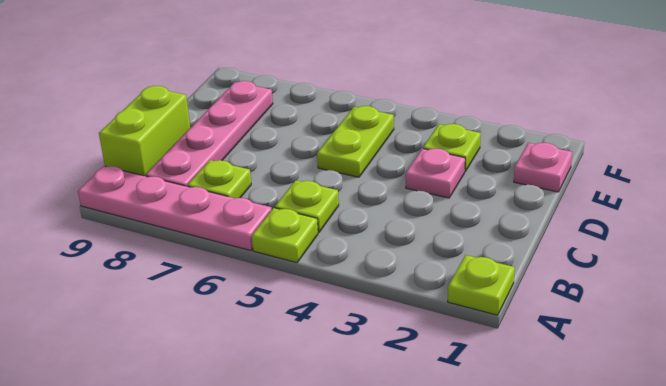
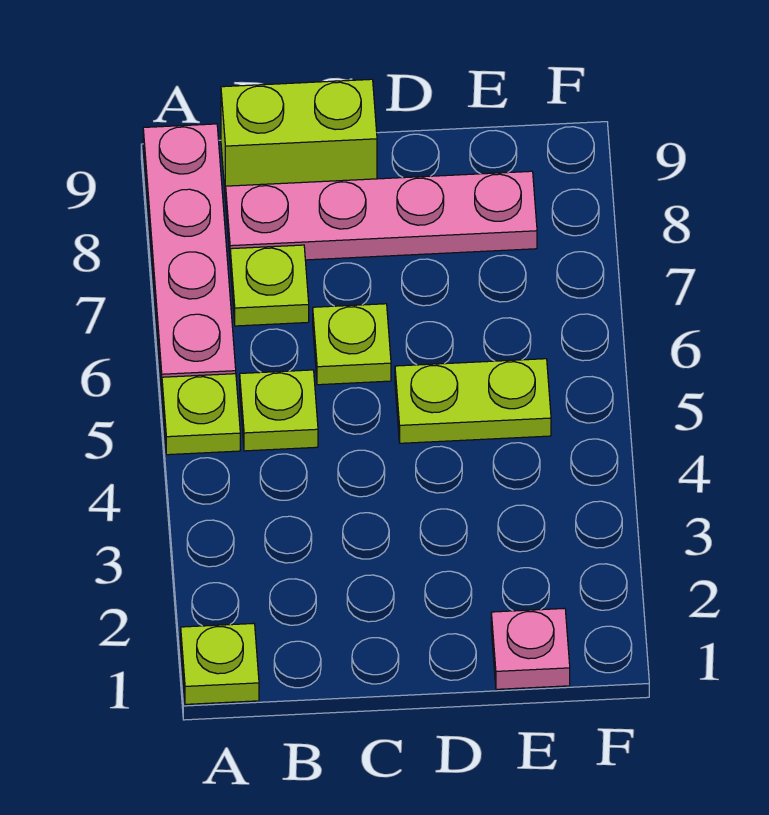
pink 1x1 plate [406,148,465,198] -> none
lime 1x1 plate [423,124,481,171] -> lime 1x1 plate moved to [313,304,391,385]

